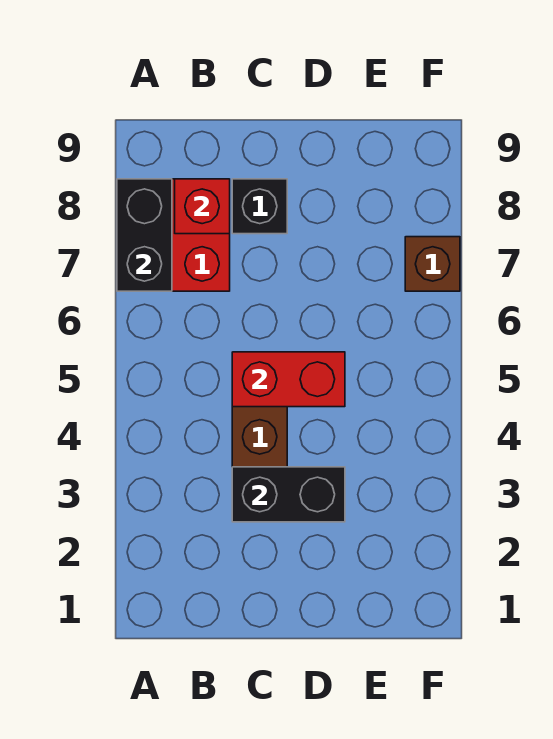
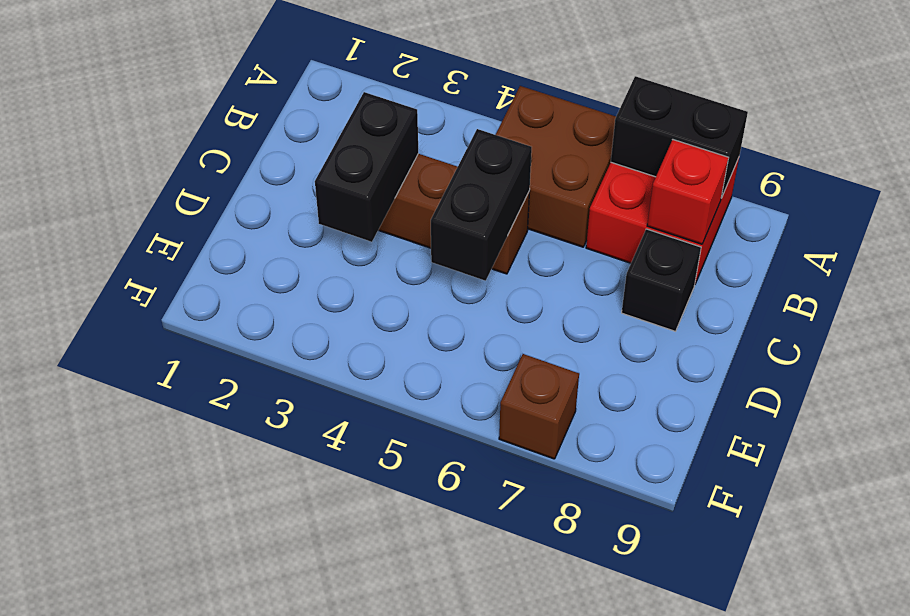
none -> brown 2x2 brick [496,86,616,247]
red 1x2 brick [232,352,345,407] -> black 1x2 brick [431,129,532,281]

